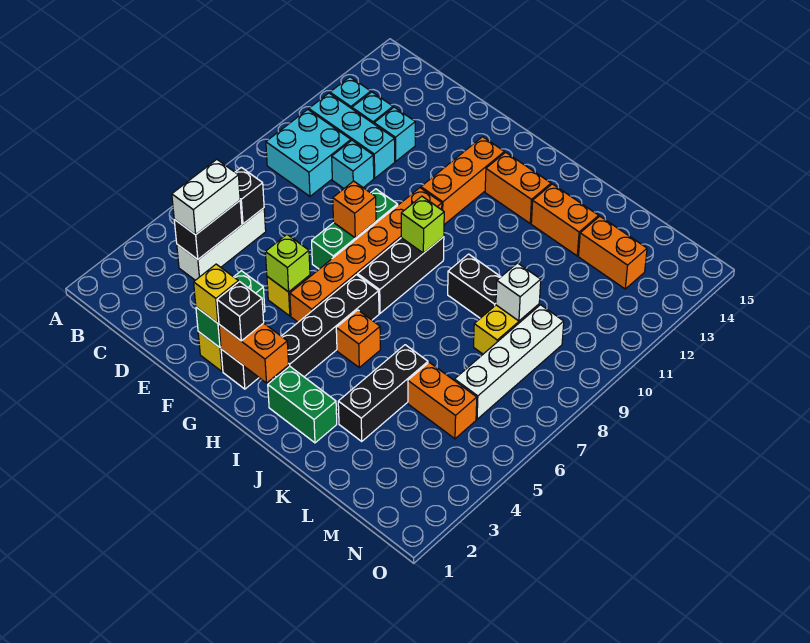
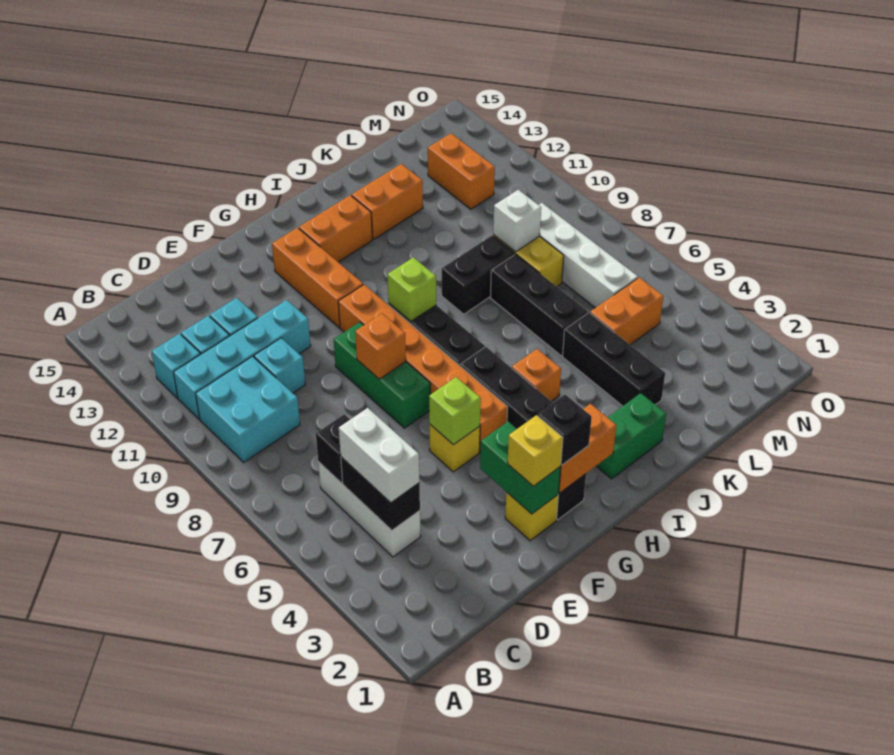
cyan 1x3 brick [309,93,395,178] -> cyan 1x4 brick [173,300,311,419]
none -> black 1x3 brick [491,254,588,356]
orange 1x2 brick [579,216,647,289] -> orange 1x2 brick turned to [428,133,495,209]

